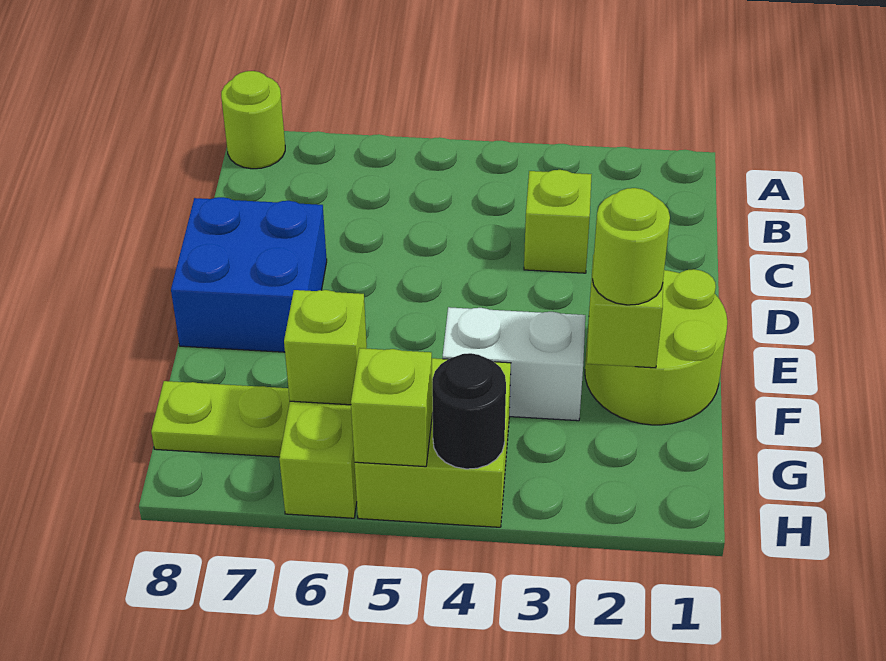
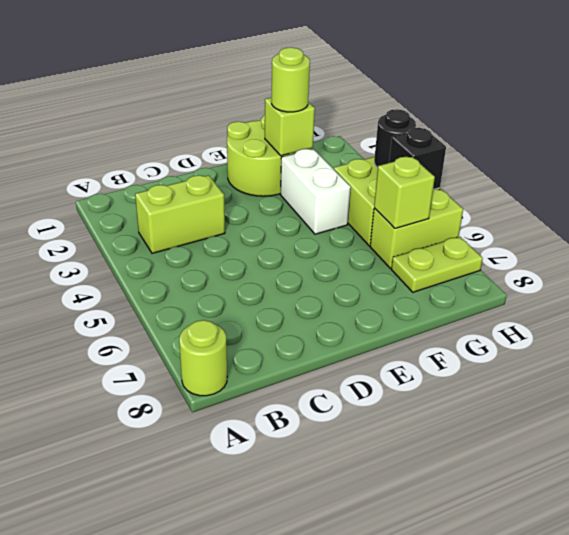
lime 1x1 brick [524,170,592,273] -> lime 1x2 brick [135,175,225,253]
blue 2x2 brick [171,197,327,352] -> none
lime 1x2 plate [151,381,290,457] -> lime 1x2 plate turned to [391,237,483,292]
lime 1x1 brick [351,348,433,467] -> black 1x1 brick [389,128,446,190]

